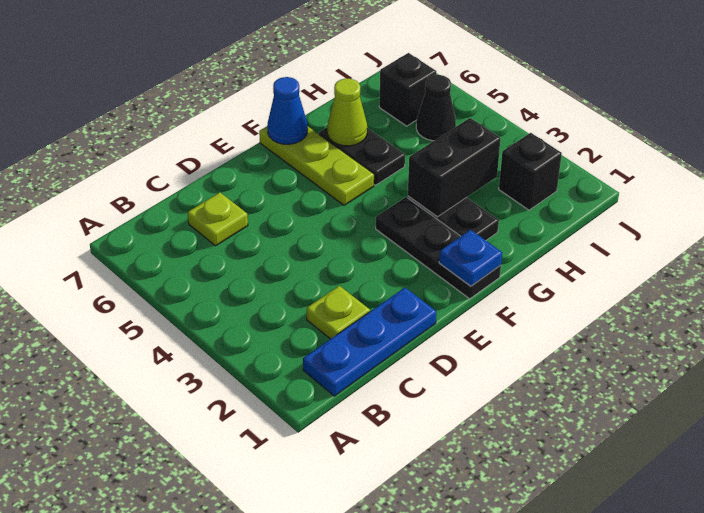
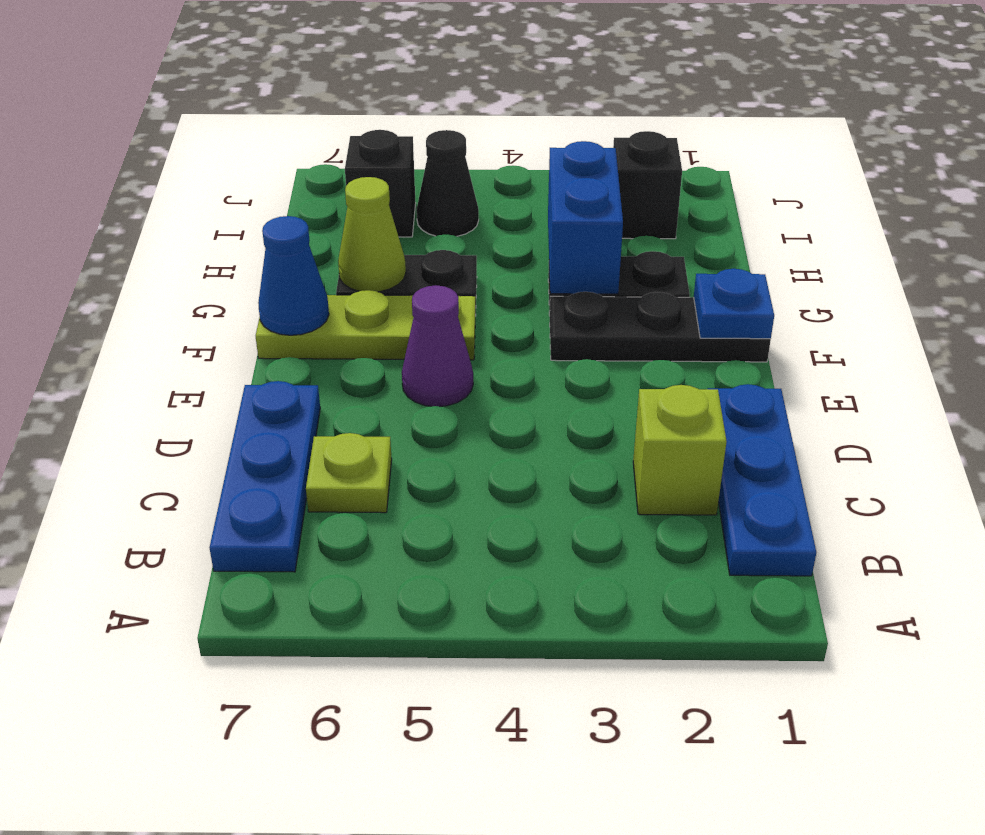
none -> blue 1x3 plate [210,381,320,572]
lime 1x1 plate [307,286,370,339] -> lime 1x1 brick [633,385,727,515]
none -> purple 1x1 cone [402,285,473,407]
black 1x2 brick [408,118,501,217] -> blue 1x2 brick [548,141,623,294]

